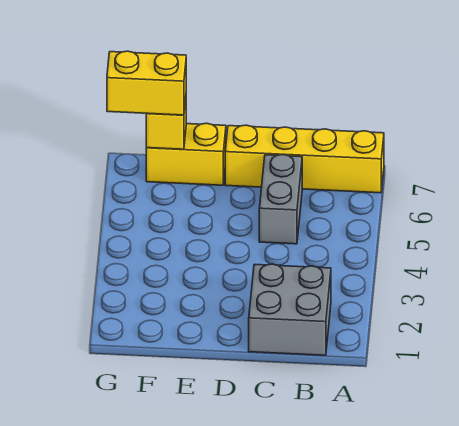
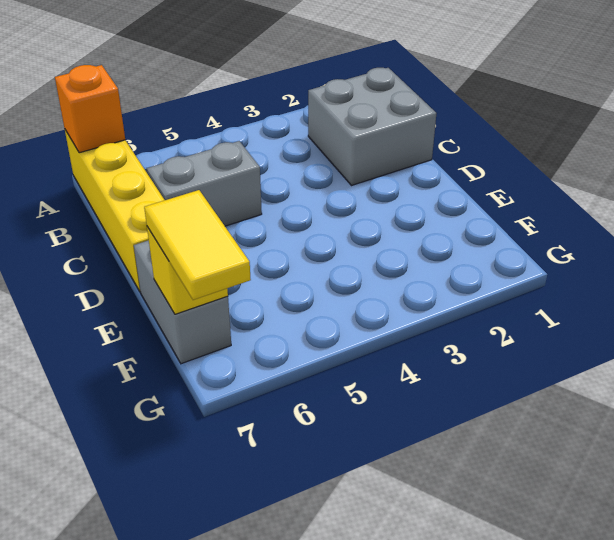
none -> orange 1x1 brick [55,65,125,153]
yellow 1x2 brick [146,123,226,185] -> grey 1x2 brick [134,240,231,364]
yellow 1x2 brick [107,51,186,115] -> yellow 1x2 tile [144,190,251,300]

